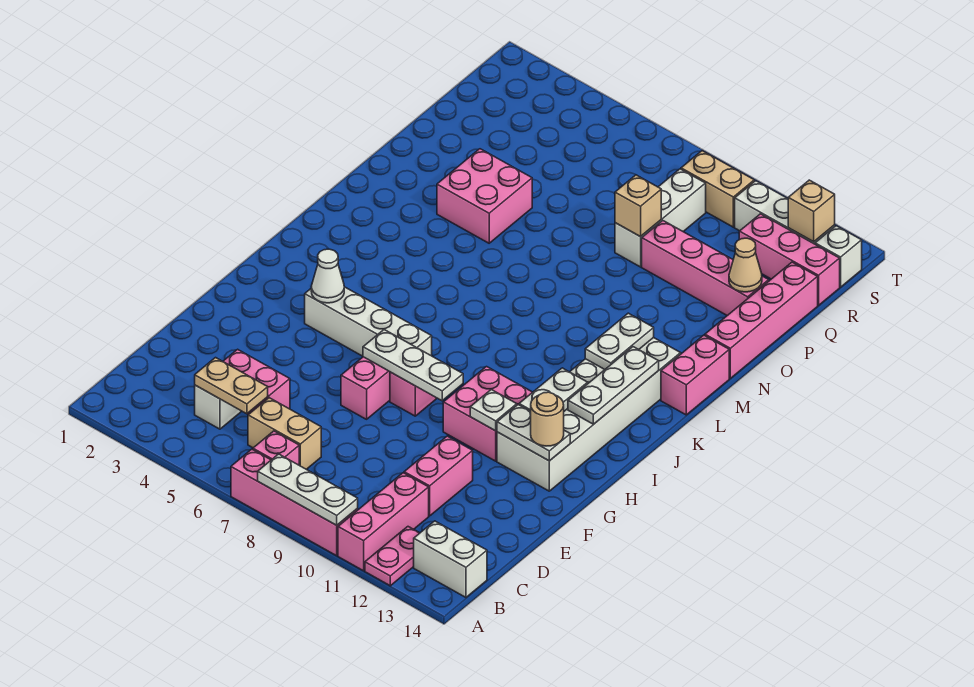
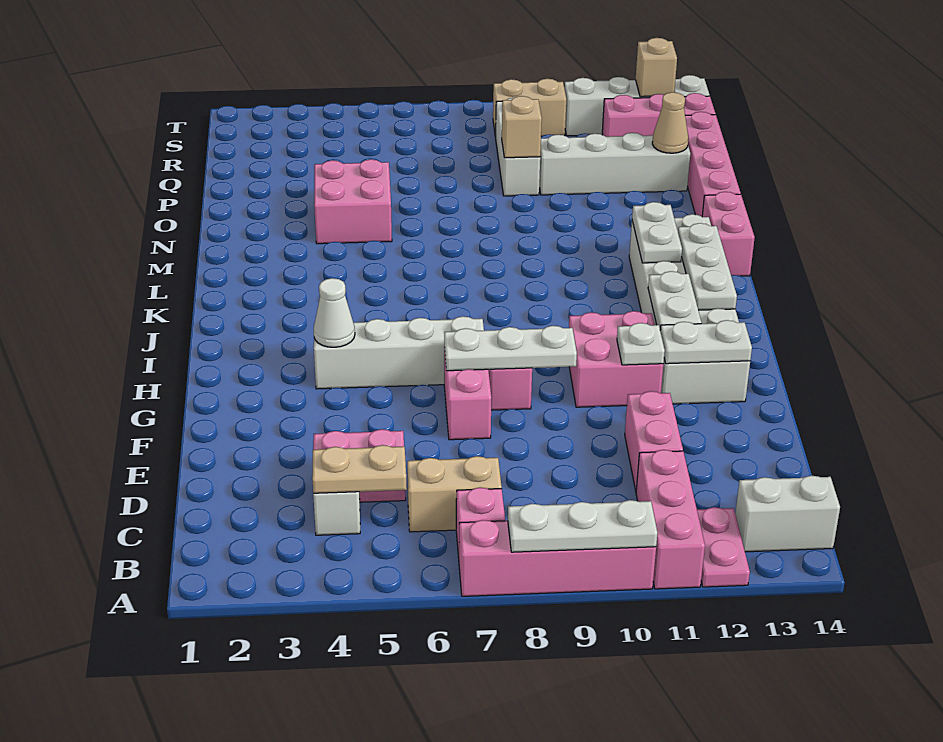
tan 1x1 round brick [531,392,564,446] -> none
pink 1x4 brick [642,221,769,316] -> white 1x4 brick [539,133,690,195]

